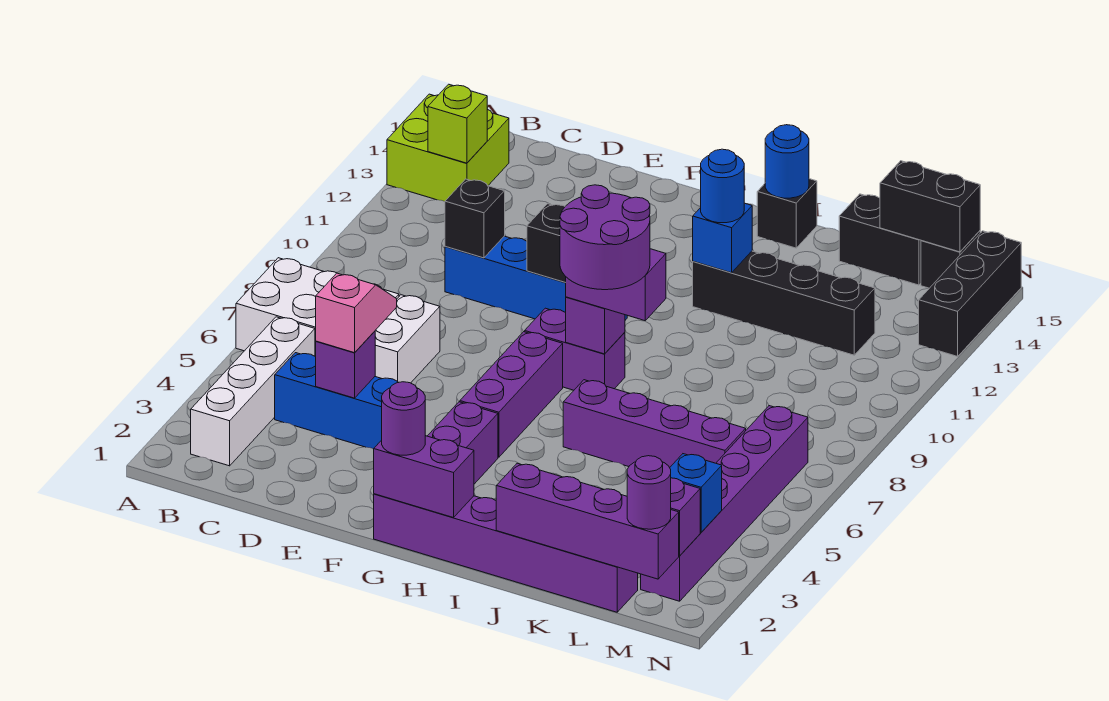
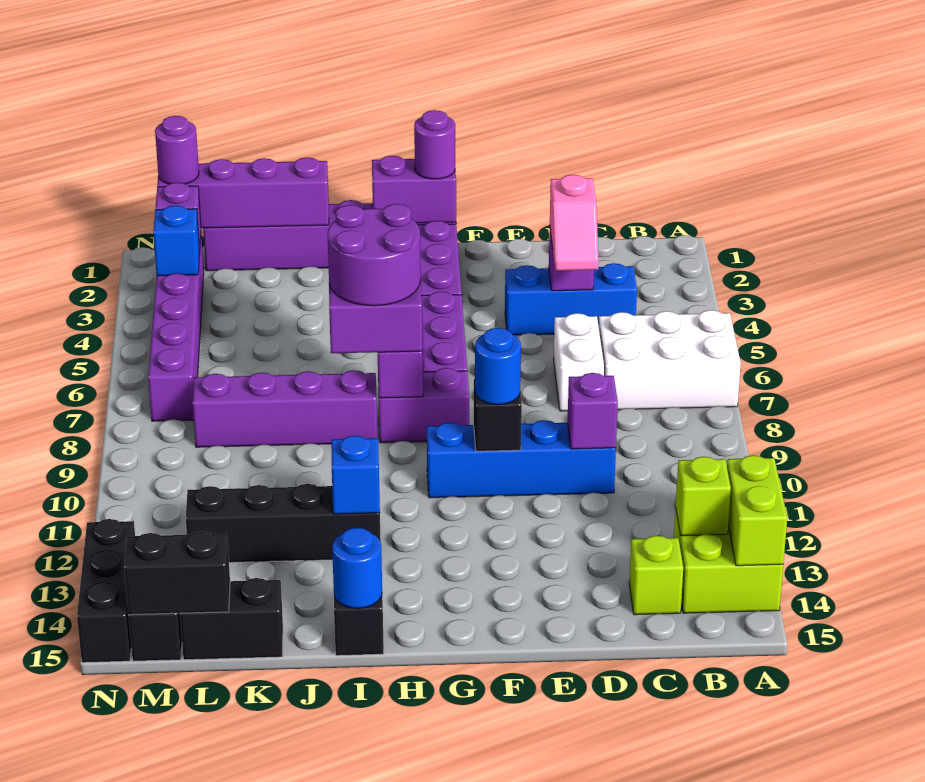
none -> lime 1x2 brick [727,455,787,566]
white 1x4 brick [191,317,315,466] -> none
none -> lime 1x1 brick [629,536,683,615]
black 1x1 brick [445,179,505,258] -> purple 1x1 brick [568,373,618,449]
purple 1x4 brick [563,380,746,468] -> purple 1x4 brick moved to [193,370,377,447]
blue 1x1 round brick [701,149,744,223] -> blue 1x1 round brick moved to [475,328,521,405]

